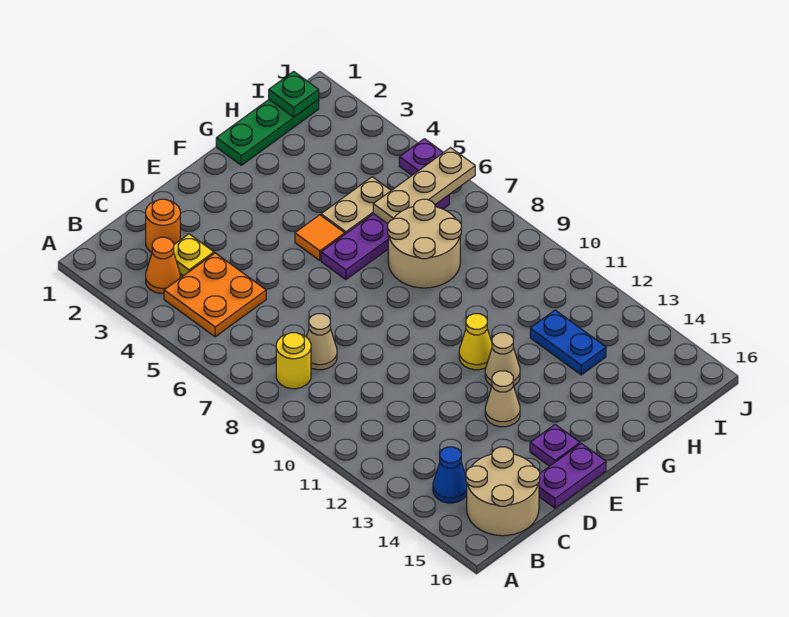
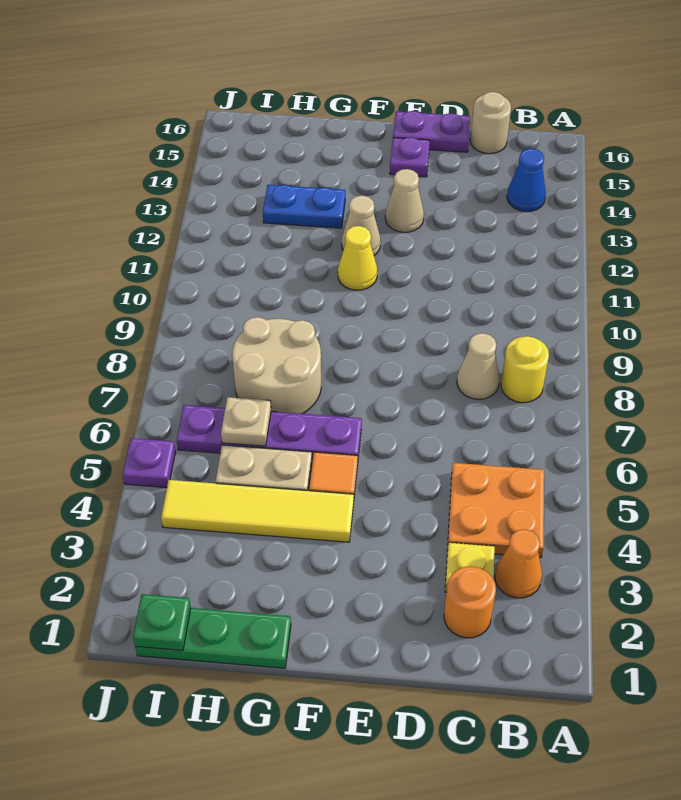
tan 2x2 round brick [466,447,540,536] -> tan 1x1 round brick [470,92,511,154]
none -> yellow 1x4 tile [161,480,354,542]
tan 1x3 plate [373,148,475,224] -> tan 1x1 plate [221,397,271,446]
blue 1x2 plate [530,310,606,375] -> blue 1x2 plate turned to [263,185,345,228]

